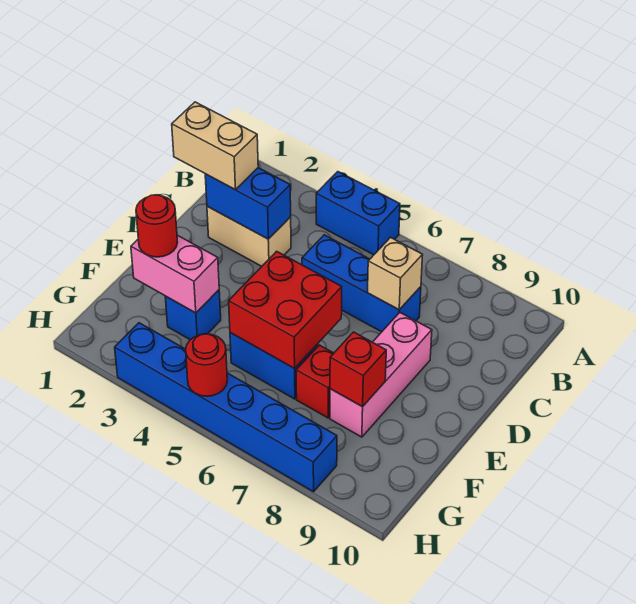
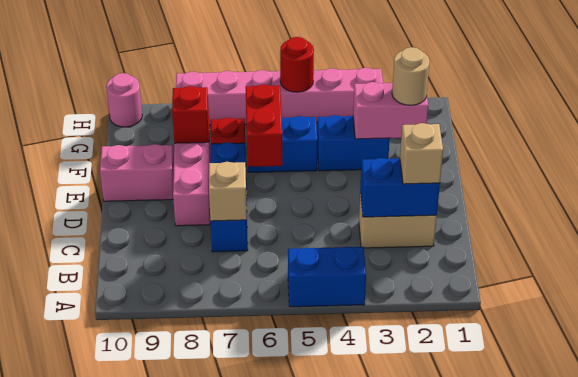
tan 1x2 brick [172,102,258,189] -> tan 1x1 brick [400,123,443,184]
blue 1x3 brick [302,235,421,332] -> blue 1x3 brick turned to [211,142,248,252]
red 2x2 brick [229,251,342,368] -> red 1x2 brick [246,84,282,167]
none -> pink 1x2 brick [100,144,174,201]
red 1x1 round brick [136,195,178,257] -> tan 1x1 round brick [392,47,430,105]
blue 1x1 brick [165,290,221,340] -> blue 1x2 brick [317,115,390,171]
blue 1x6 brick [115,323,337,492] -> pink 1x6 brick [176,68,383,125]
none -> pink 1x1 round brick [106,73,142,127]

